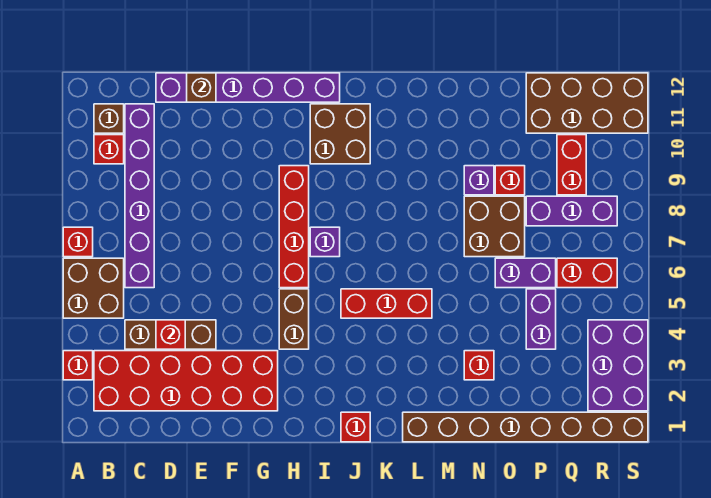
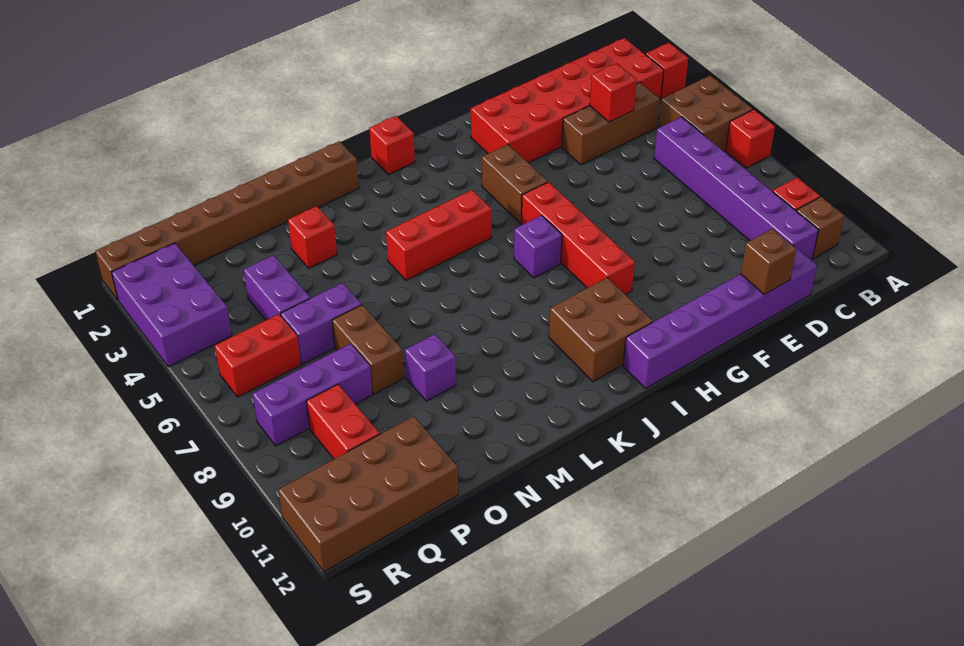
brown 2x2 brick [464,196,525,257] -> brown 1x2 brick [332,305,404,394]
red 1x1 brick [495,166,525,195] -> none

